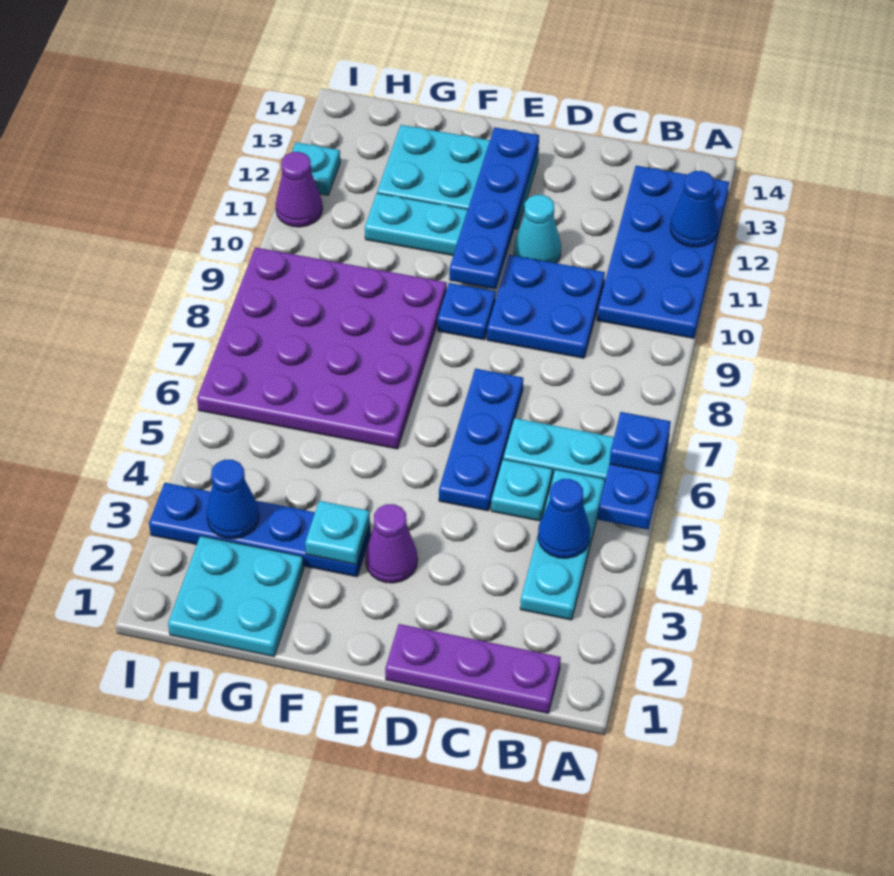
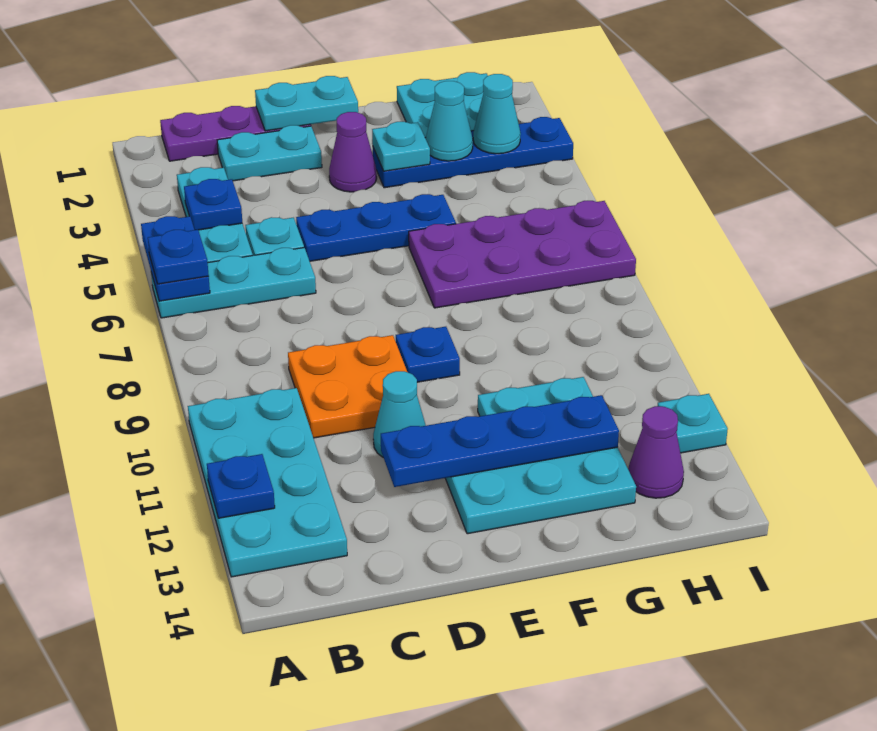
blue 2x4 plate [597,166,729,338] -> cyan 2x4 plate [188,388,347,577]
blue 1x1 cone [670,171,718,247] -> blue 1x1 plate [207,454,275,518]
blue 1x1 cone [538,479,590,558] -> blue 1x1 plate [184,179,242,230]
none -> cyan 1x2 plate [217,125,322,181]
blue 2x2 plate [487,255,605,358] -> orange 2x2 plate [288,335,407,438]
none -> cyan 1x2 plate [255,76,358,131]
blue 1x3 plate [439,369,523,511] -> blue 1x3 plate turned to [296,194,456,261]
blue 1x4 plate [449,127,539,289] -> blue 1x4 plate turned to [381,395,619,487]
purple 4x4 plate [197,247,447,449] -> purple 2x4 plate [409,201,636,308]
none -> cyan 1x1 cone [426,81,473,161]
blue 1x1 cone [206,460,259,539] -> cyan 1x1 cone [473,74,521,154]
purple 1x1 cone [276,152,323,227] -> purple 1x1 cone moved to [628,406,684,498]

